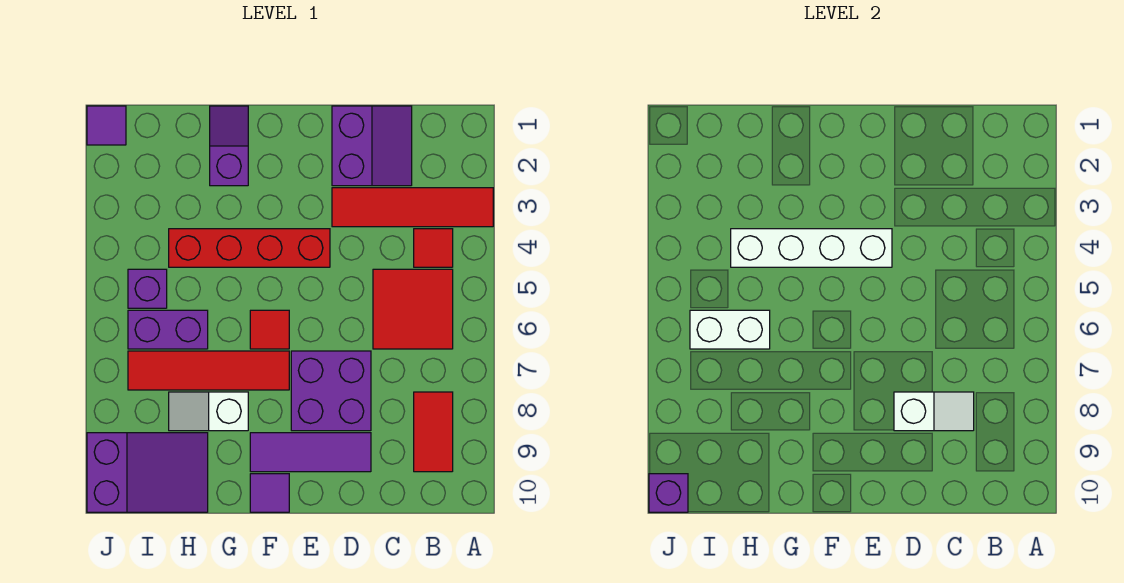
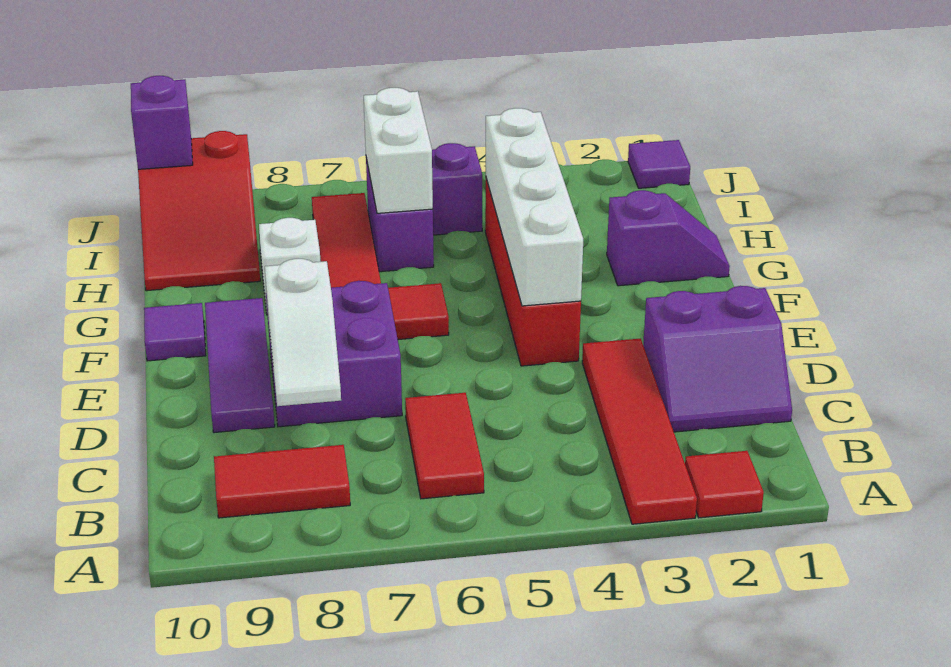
red 1x1 tile [414,229,453,267] -> red 1x1 tile moved to [685,451,764,518]
red 2x2 tile [373,269,453,349] -> red 1x2 tile [405,393,484,499]
purple 2x3 slope [87,433,208,512] -> red 2x3 slope [138,131,260,291]

